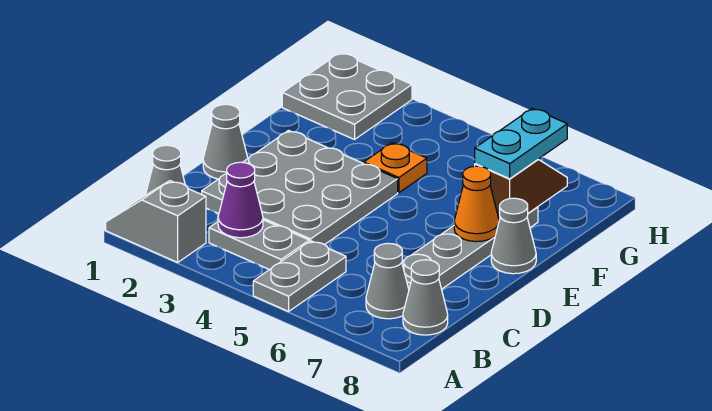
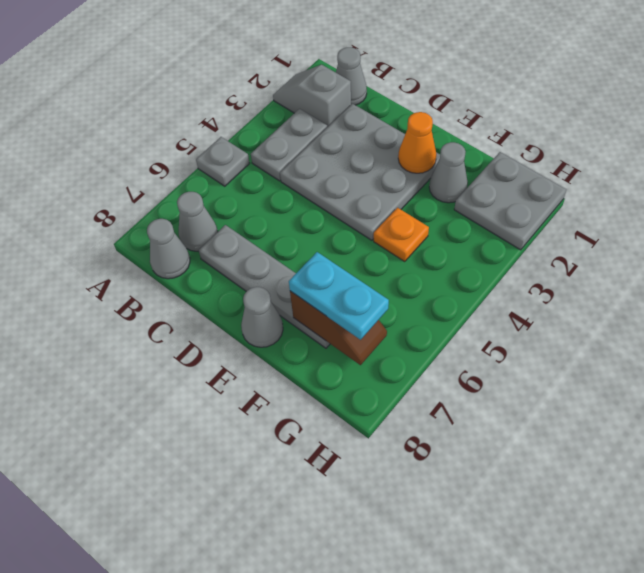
grey 1x2 slope [106,181,206,262] -> grey 1x2 slope turned to [273,65,351,127]
grey 1x2 plate [253,241,346,311] -> grey 1x1 plate [196,137,250,186]
purple 1x1 cone [218,162,263,238] -> none
grey 1x1 cone [203,104,248,179] -> grey 1x1 cone moved to [429,142,468,203]
orange 1x1 cone [454,166,499,242] -> orange 1x1 cone moved to [398,112,436,173]

